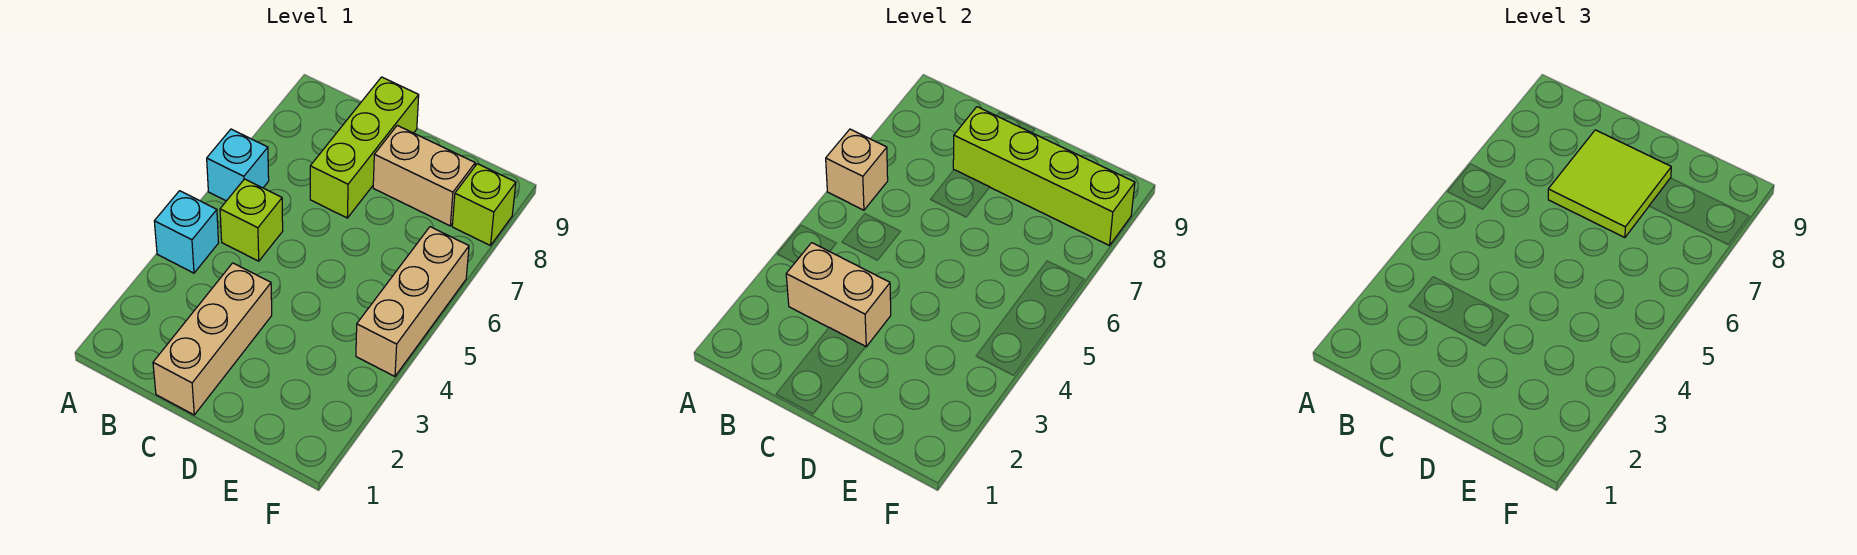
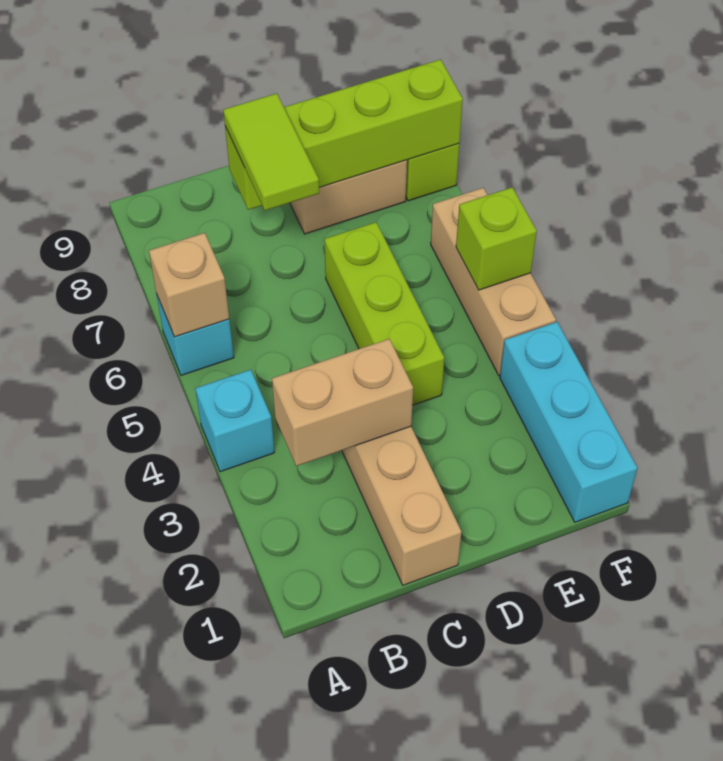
lime 1x1 brick [220,179,283,261] -> lime 1x1 brick moved to [456,187,537,290]
lime 1x3 brick [310,77,419,218] -> lime 1x3 brick moved to [324,222,444,405]
lime 2x2 tile [1548,130,1671,238] -> lime 1x2 tile [223,93,319,211]
none -> cyan 1x3 brick [500,322,637,522]

